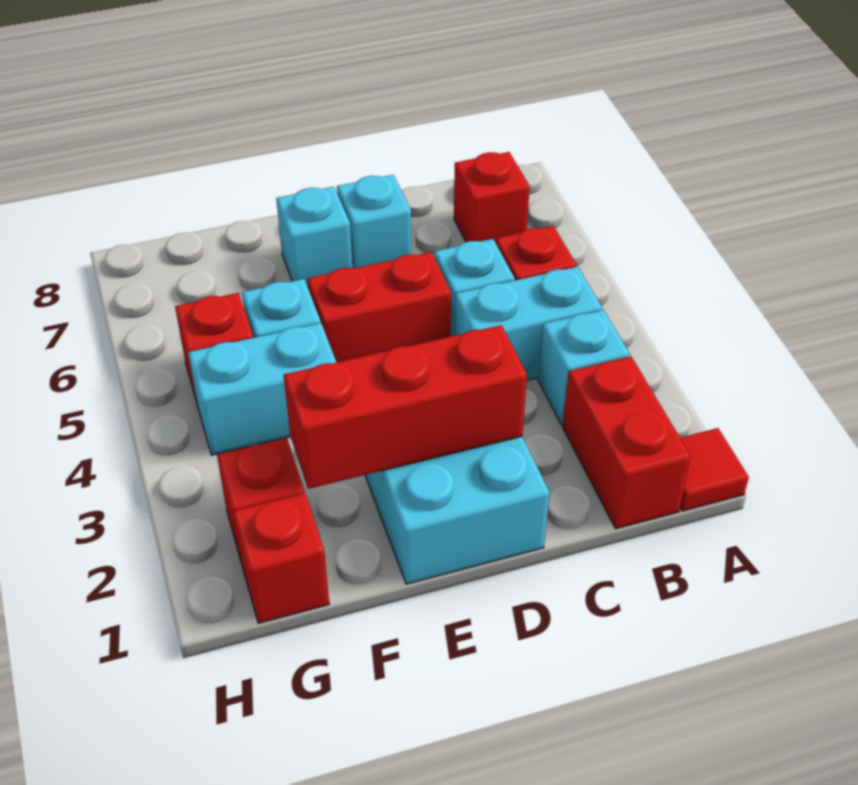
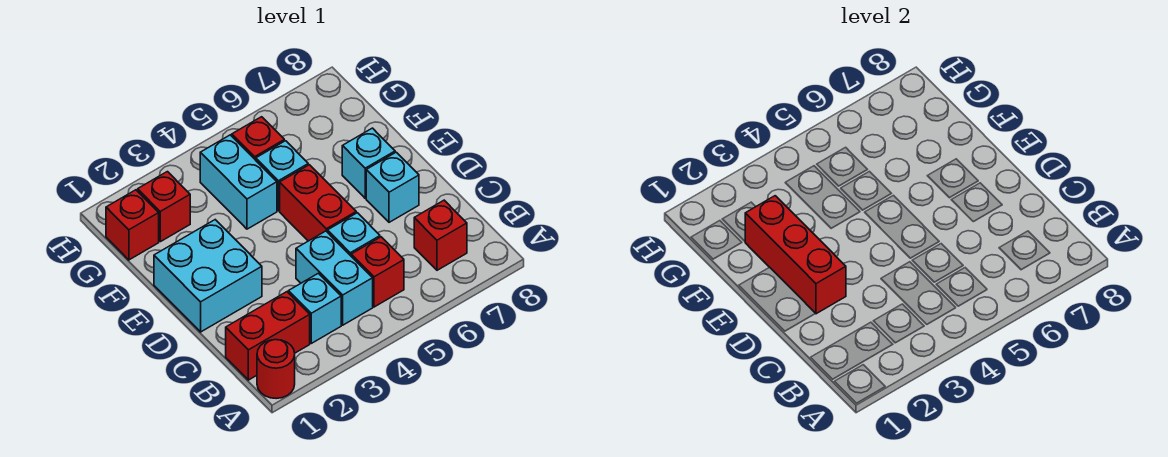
red 1x1 tile [680,428,749,511] -> red 1x1 round brick [257,340,295,399]

